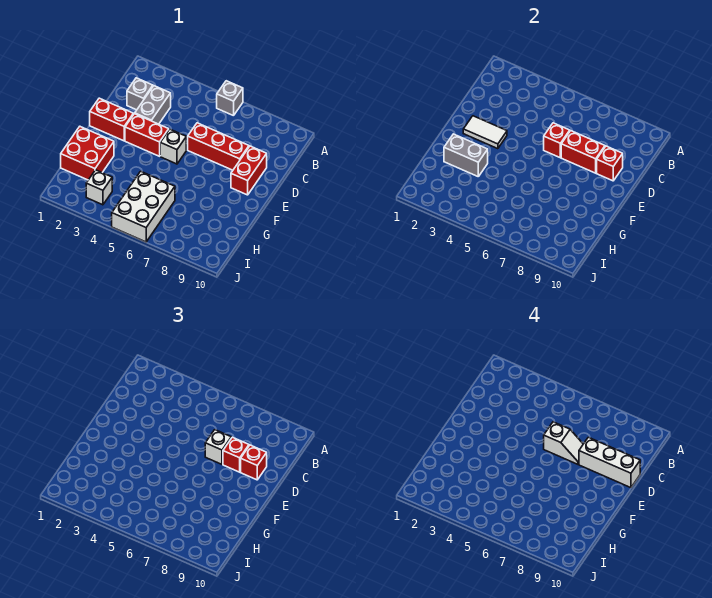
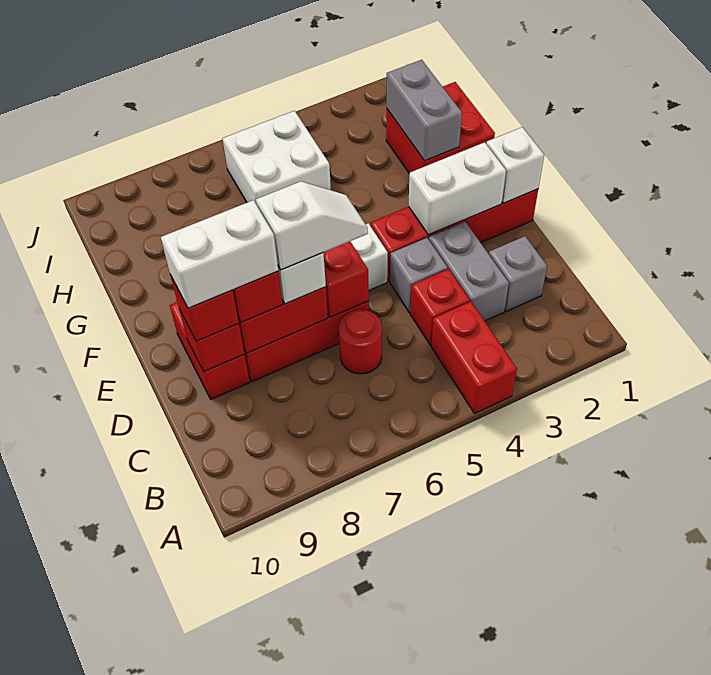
none -> red 1x2 brick [431,302,517,414]
grey 1x1 brick [217,81,243,116] -> grey 1x1 brick moved to [390,238,448,313]
none -> red 1x1 brick [410,269,470,345]
none -> red 1x1 round brick [339,309,382,374]
white 1x2 slope [544,422,583,464] -> white 1x2 slope turned to [256,181,368,270]
white 1x3 brick [579,437,640,488] -> white 1x2 brick [161,200,278,308]
white 1x2 tile [463,116,507,149] -> white 1x2 brick [408,142,506,235]
grey 1x2 brick [444,134,488,176] -> grey 1x2 brick turned to [387,60,462,161]
white 2x3 brick [112,171,175,242] -> white 2x2 brick [222,111,331,203]
white 1x1 brick [86,170,112,205] -> white 1x1 brick moved to [486,127,544,203]

